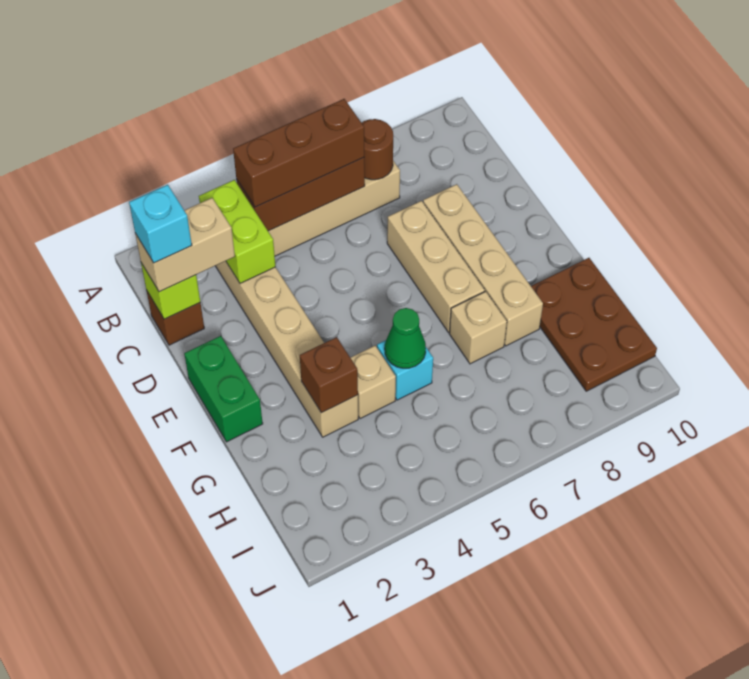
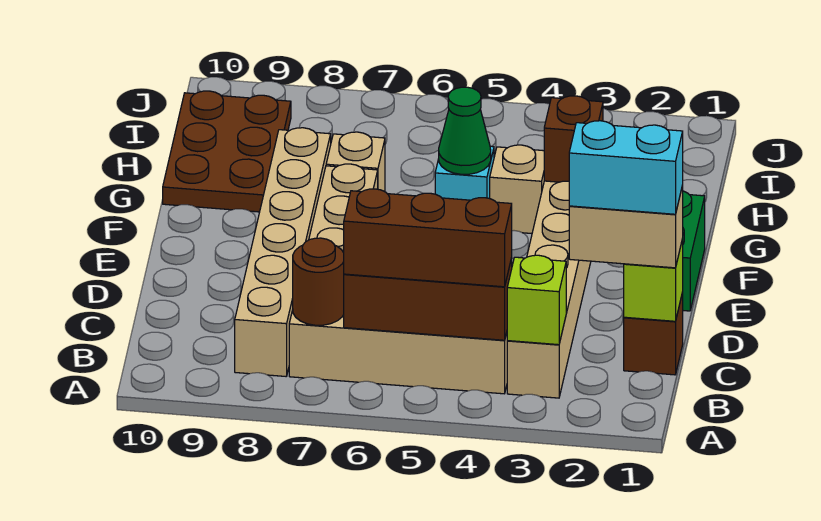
lime 1x2 brick [199,180,276,283] -> lime 1x1 brick [507,255,566,345]
cyan 1x1 brick [129,185,192,263] -> cyan 1x2 brick [569,121,683,214]
tan 1x4 brick [423,184,543,346] -> tan 1x6 brick [235,128,331,376]

